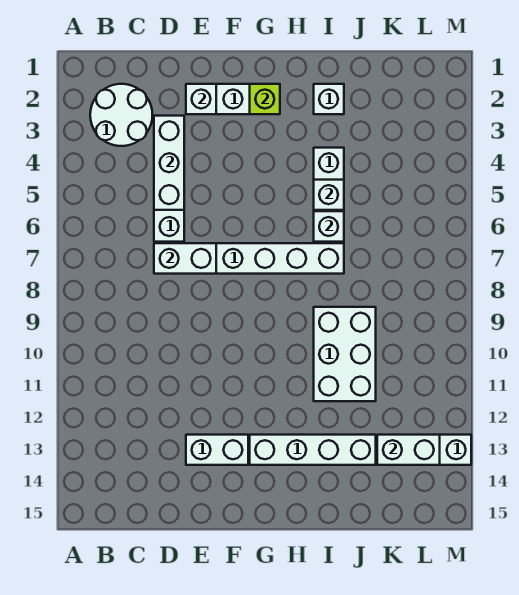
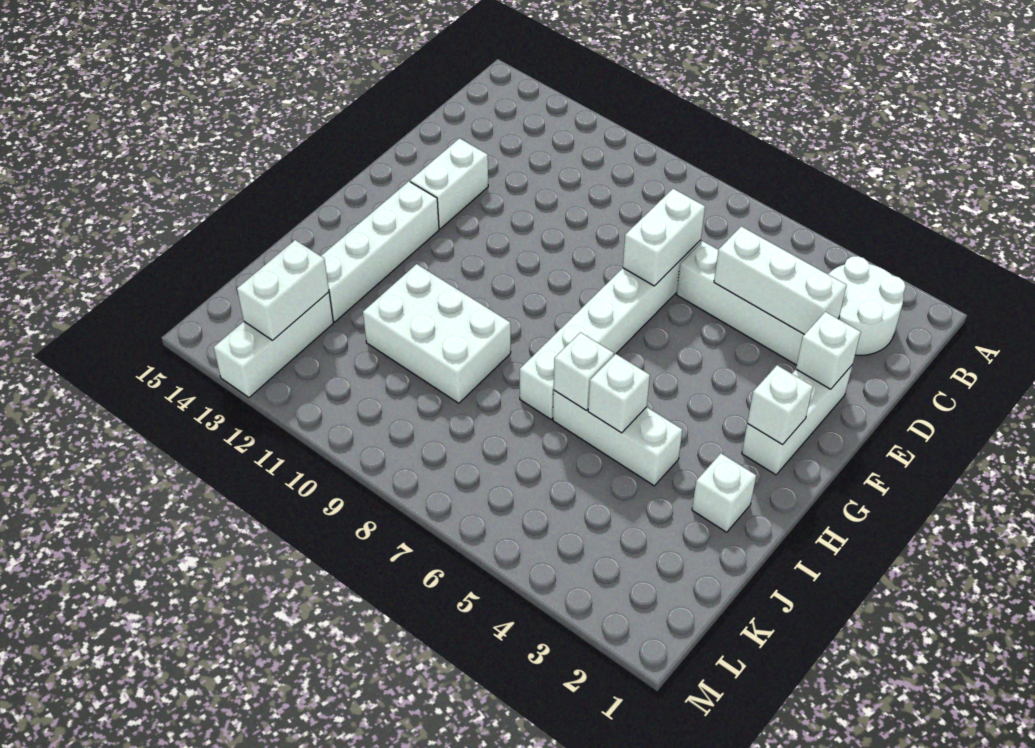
lime 1x1 brick [250,84,280,114] -> white 1x1 brick [747,365,813,445]

